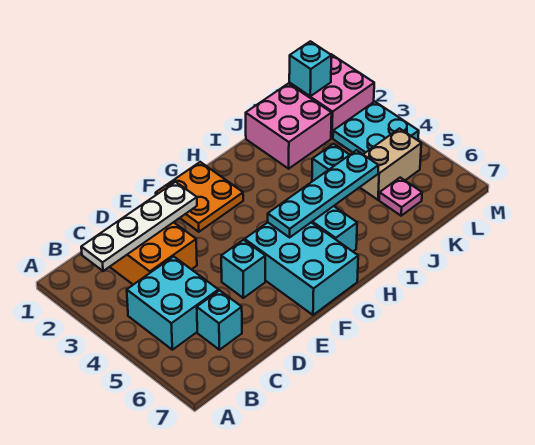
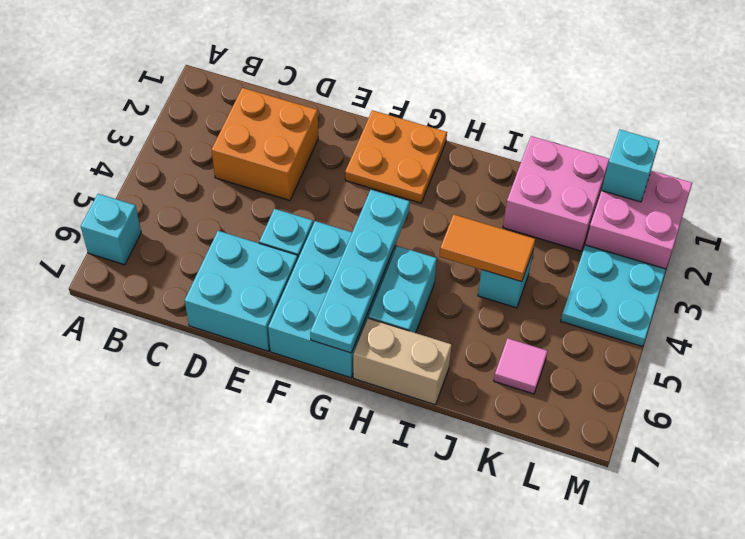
white 1x4 plate [81,182,197,271] -> none
cyan 2x2 brick [127,256,218,350] -> cyan 2x2 brick moved to [185,231,298,351]
cyan 1x1 brick [197,290,242,350] -> cyan 1x1 brick moved to [81,194,141,265]
cyan 1x4 plate [268,150,379,237] -> cyan 1x4 plate turned to [310,190,410,353]
none -> orange 1x2 tile [440,214,535,282]
tan 1x2 brick [360,129,421,200] -> tan 1x2 brick moved to [353,318,452,405]
pink 1x1 plate [379,178,422,216] -> pink 1x1 tile [494,338,548,394]

